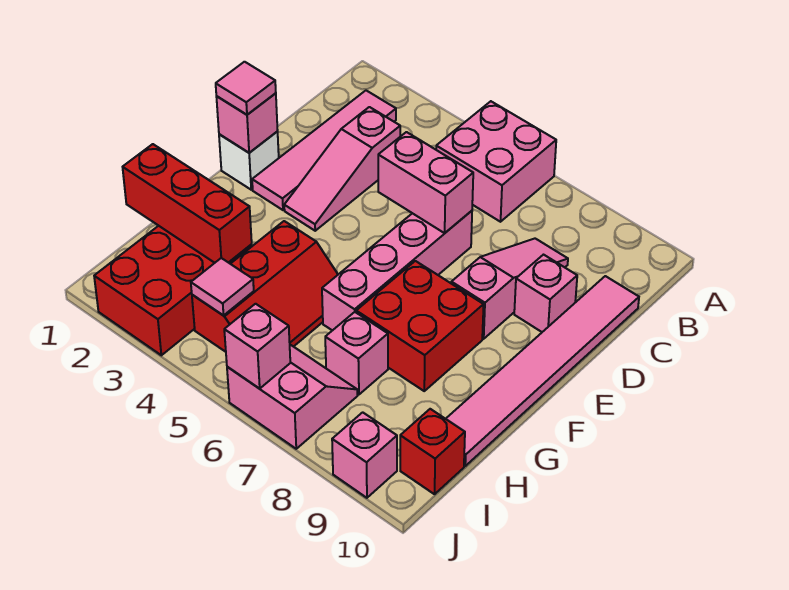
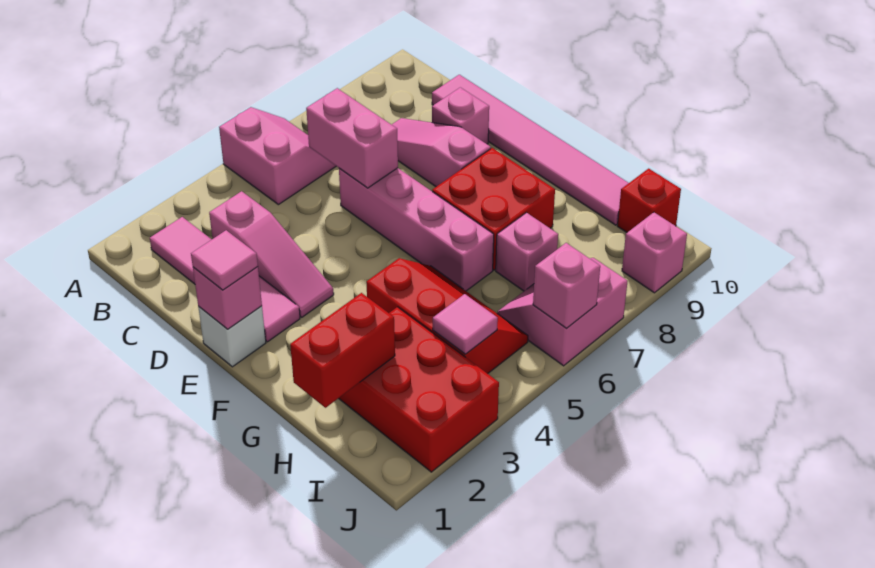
pink 2x2 brick [436,101,556,222] -> pink 2x2 slope [219,107,336,205]
pink 1x2 brick [378,132,473,233] -> pink 1x2 brick turned to [306,88,398,188]
red 1x3 brick [123,144,252,263] -> red 1x2 brick [290,293,395,408]

